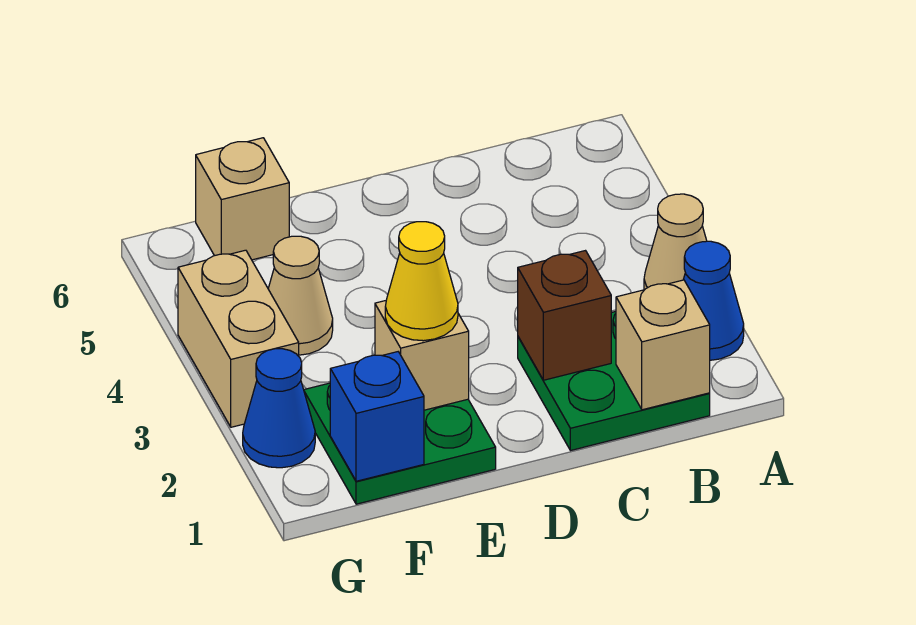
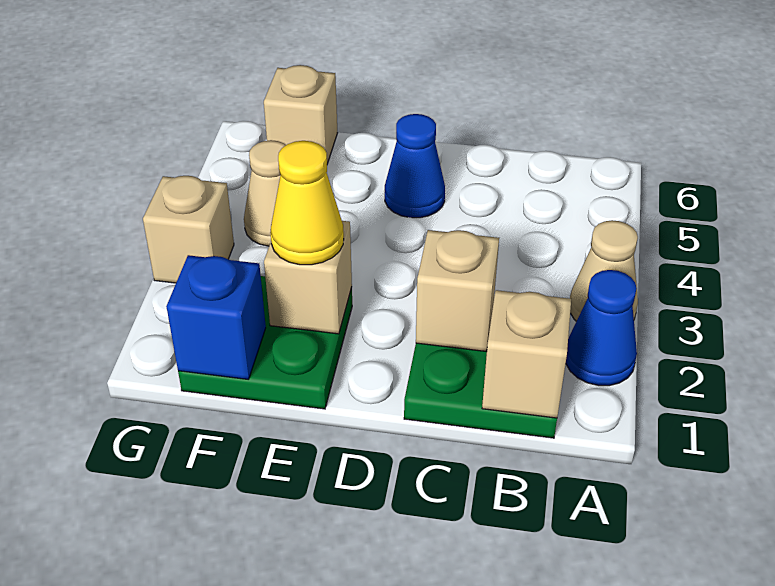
brown 1x1 brick [518,251,611,380] -> tan 1x1 brick [416,230,499,351]
blue 1x1 cone [243,349,315,468] -> blue 1x1 cone moved to [385,114,445,218]
tan 1x2 brick [178,250,299,427] -> tan 1x1 brick [143,176,234,283]

